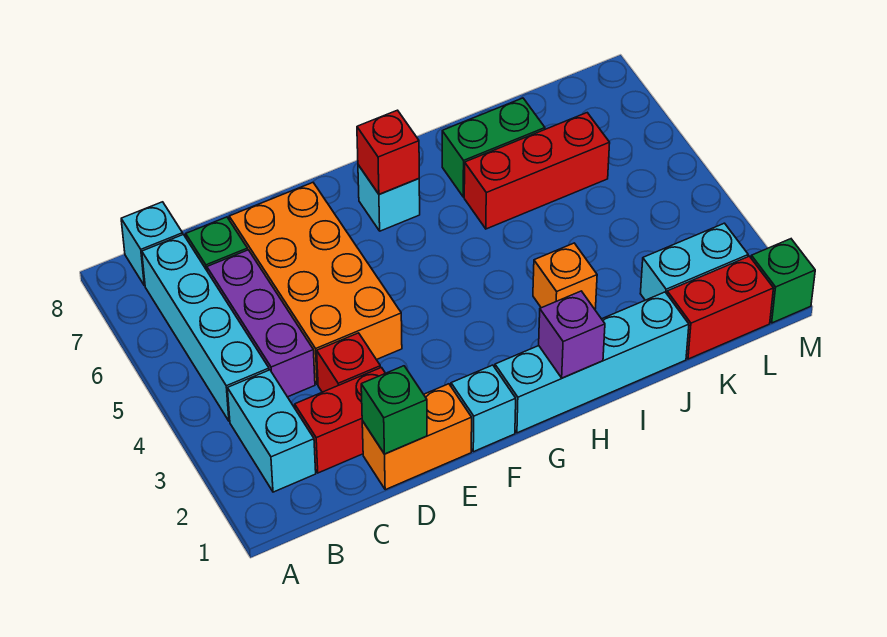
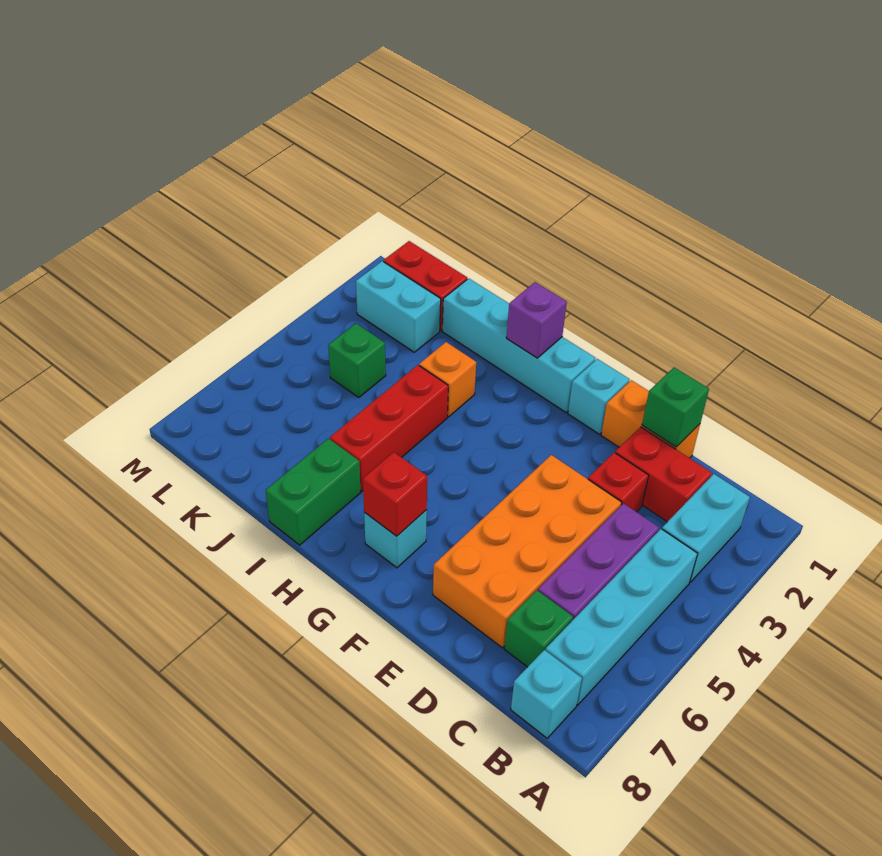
red 1x3 brick [464,113,610,229] -> red 1x3 brick turned to [330,365,448,491]
green 1x2 brick [442,98,545,197] -> green 1x2 brick turned to [266,438,361,545]
green 1x1 brick [751,239,815,323] -> green 1x1 brick moved to [328,323,386,397]

